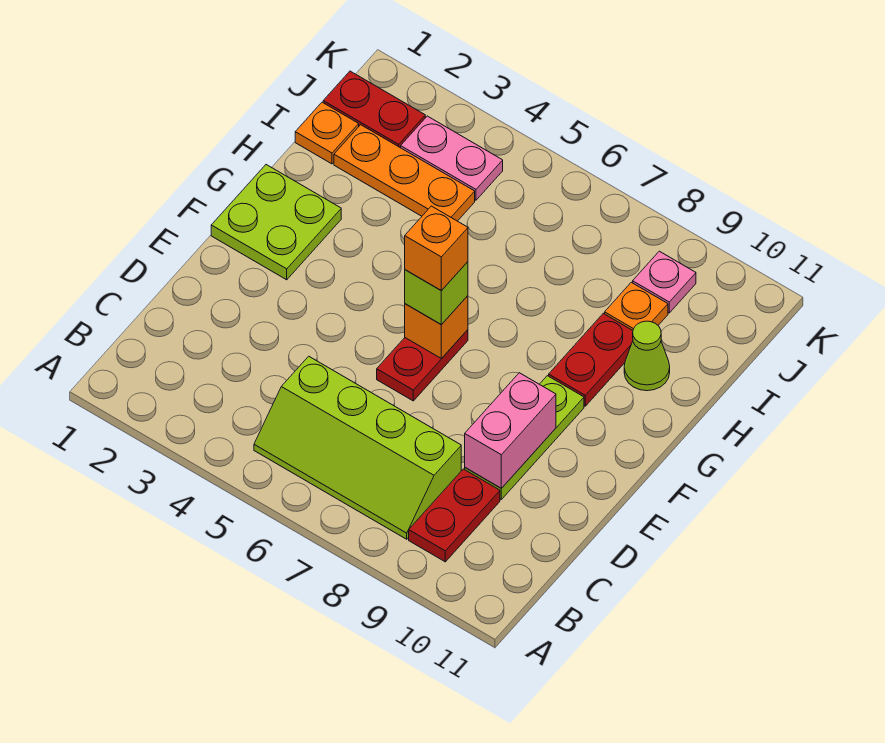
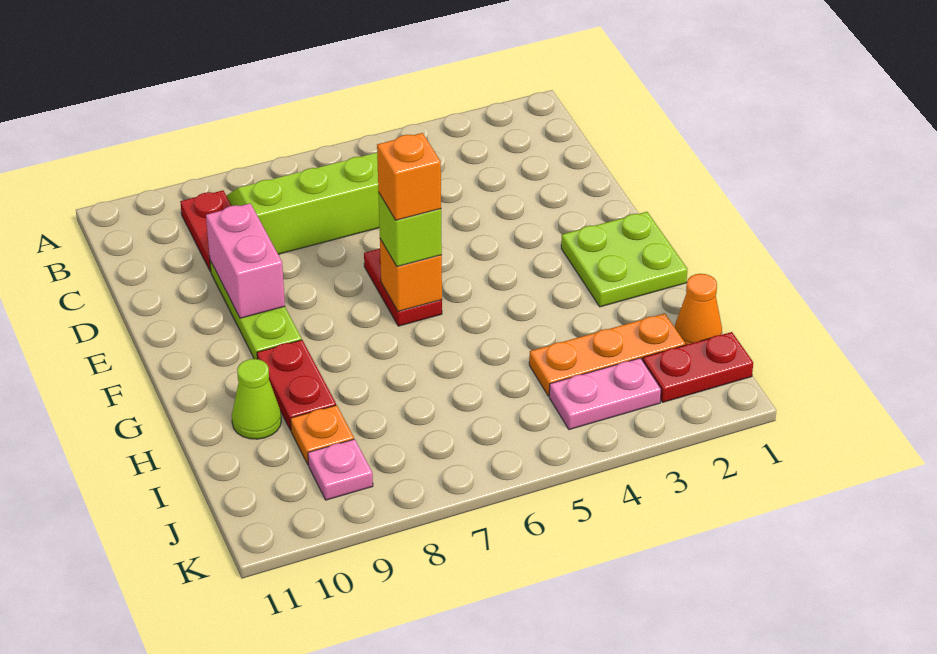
orange 1x1 plate [295,102,359,164] -> orange 1x1 cone [675,274,722,345]

